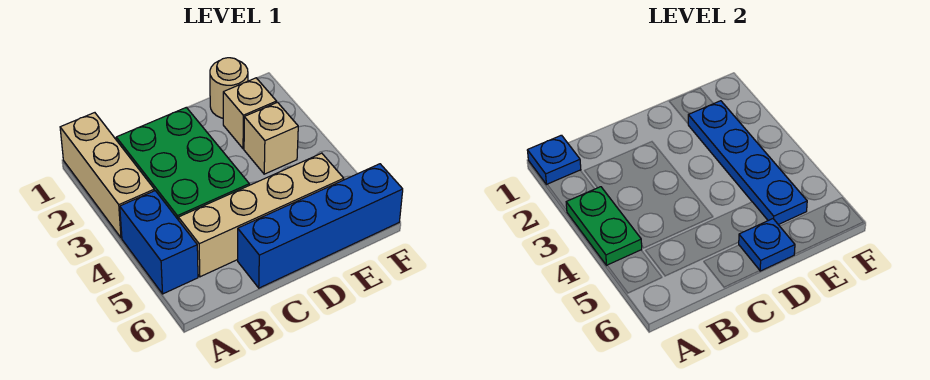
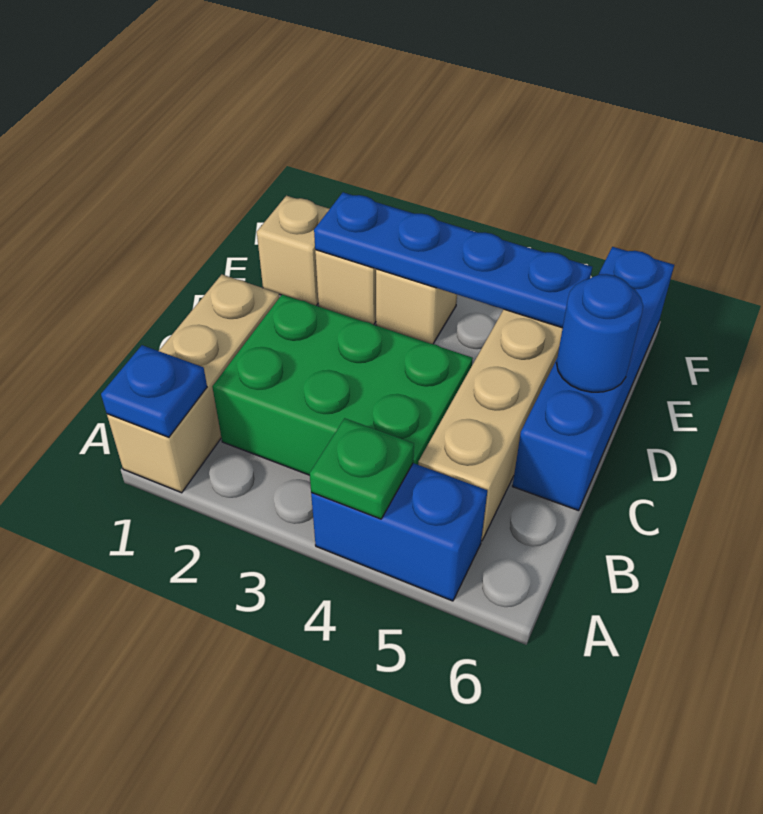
tan 1x3 brick [60,113,154,238] -> tan 1x3 brick turned to [107,275,279,493]
green 1x2 plate [566,187,642,265] -> green 1x1 plate [310,418,414,519]
blue 1x1 plate [739,219,795,271] -> blue 1x1 round brick [557,274,643,392]
tan 1x1 round brick [210,58,248,118] -> tan 1x1 brick [257,196,329,306]

